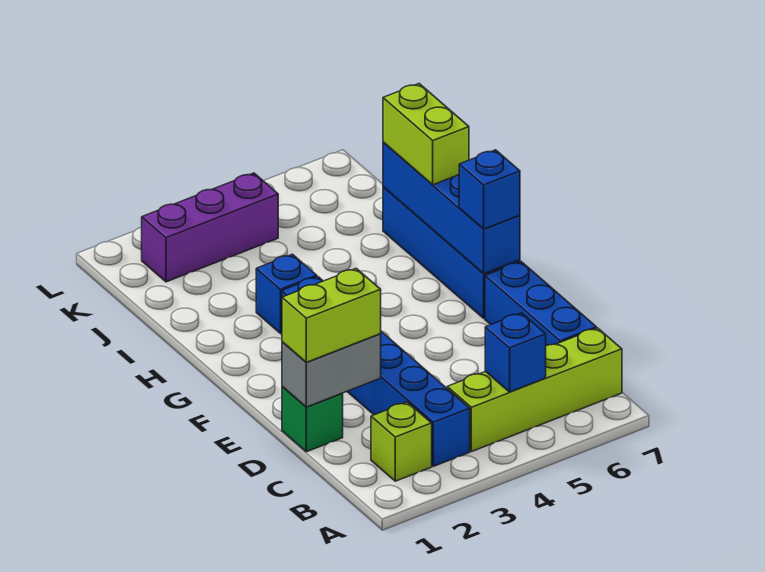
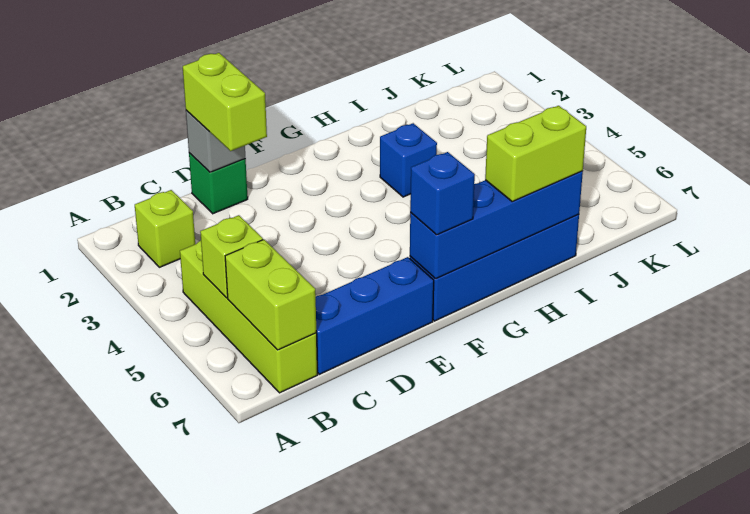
blue 1x6 brick [282,277,470,466] -> none
blue 1x1 brick [485,313,546,392] -> lime 1x1 brick [200,215,263,298]
none -> lime 1x2 brick [225,240,316,350]
grey 1x2 brick [282,334,381,407] -> grey 1x1 brick [186,110,245,172]
purple 1x3 brick [142,173,278,282] -> none

